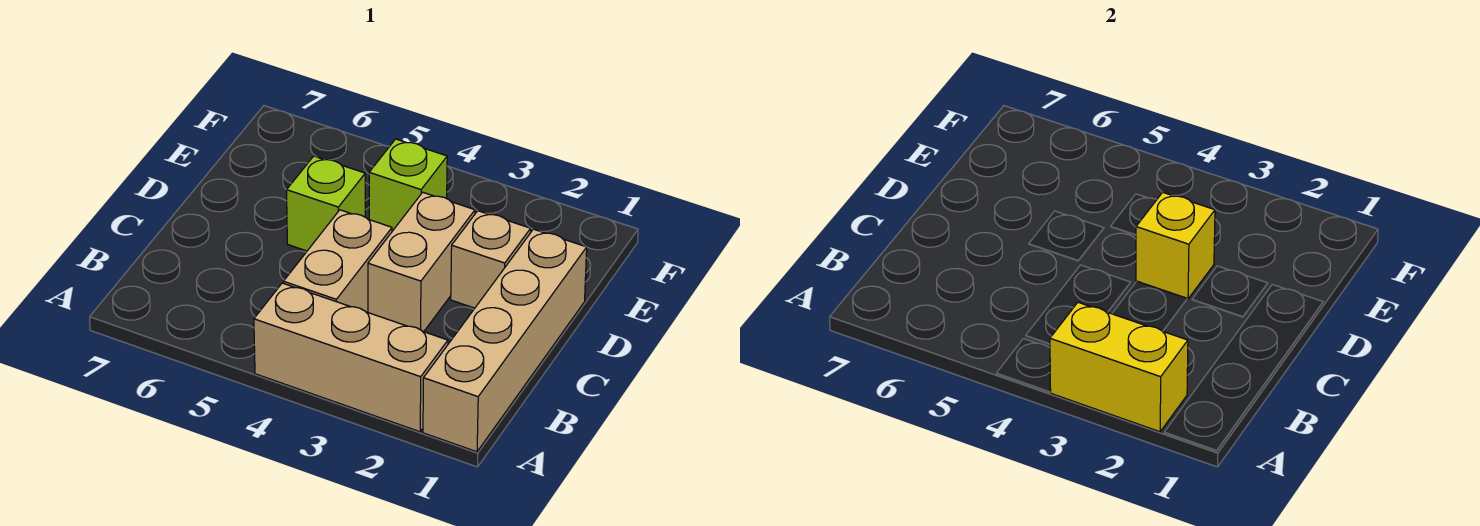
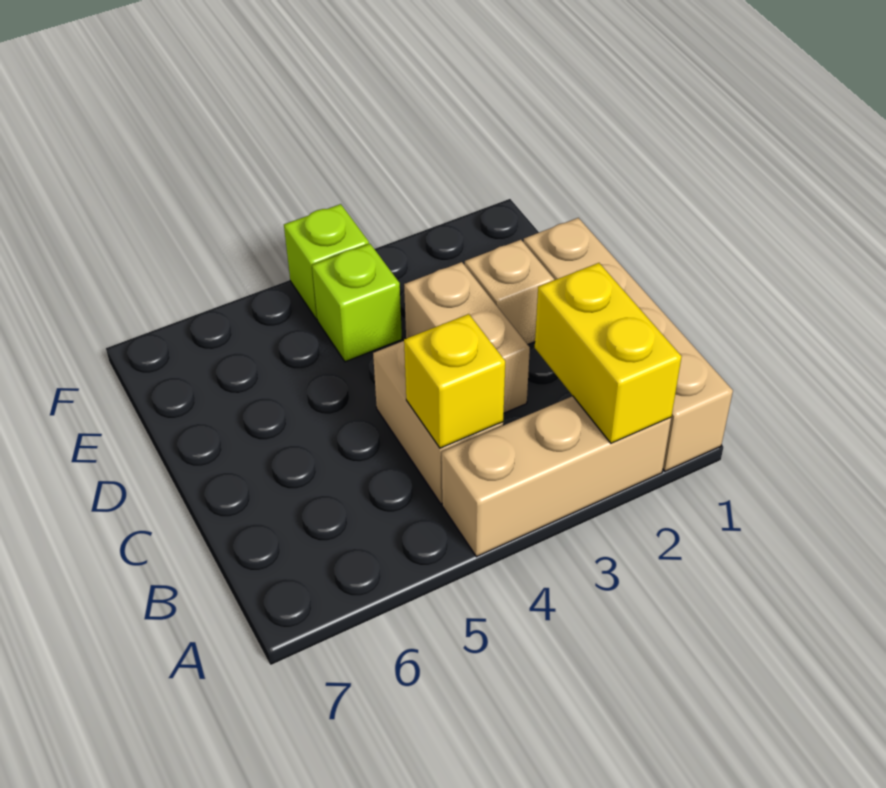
yellow 1x2 brick [1050,302,1188,432] -> yellow 1x2 brick turned to [535,263,682,443]
yellow 1x1 brick [1136,192,1215,299] -> yellow 1x1 brick moved to [404,314,505,448]
lime 1x1 brick [287,156,365,251] -> lime 1x1 brick moved to [284,204,369,319]

